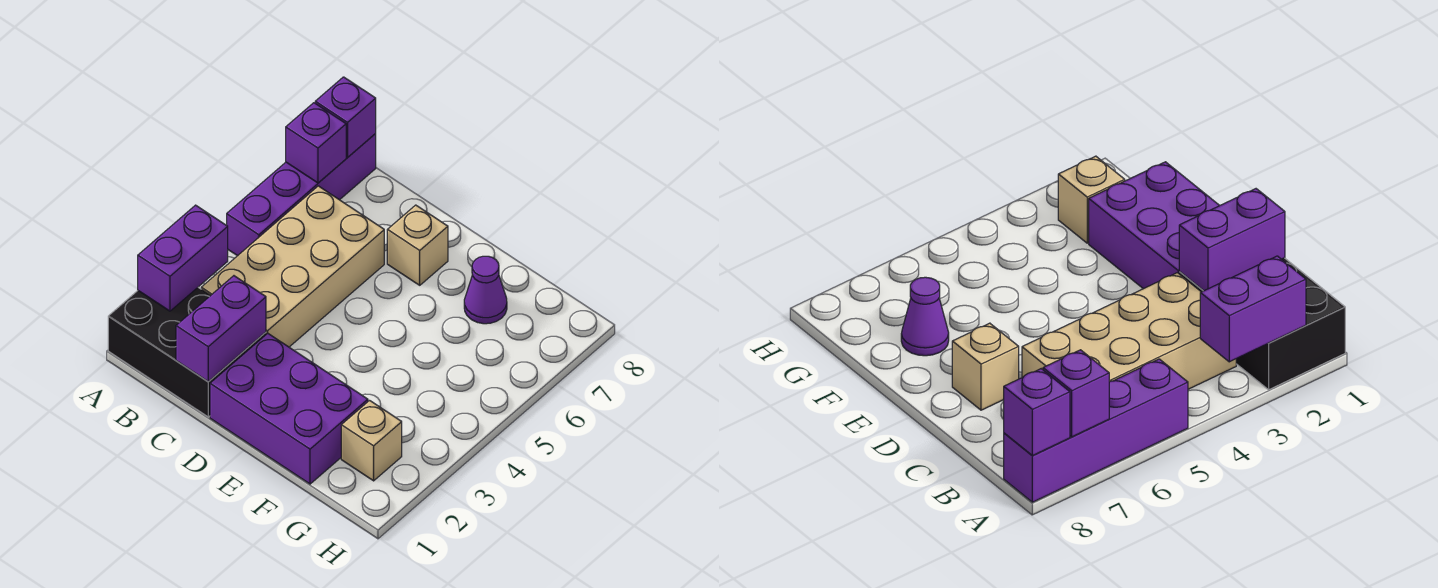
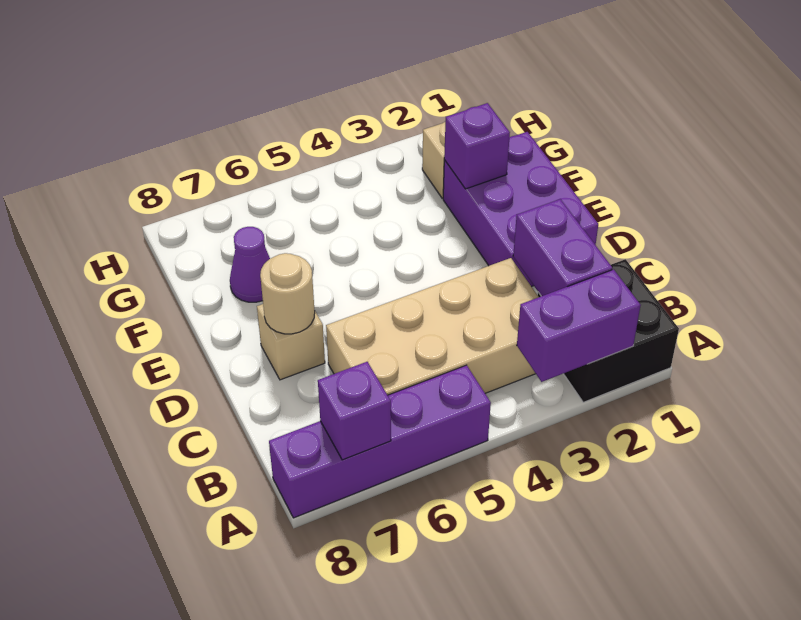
black 2x3 brick [108,288,266,417] -> black 2x2 brick [538,259,679,402]
purple 1x1 brick [315,77,376,157] -> purple 1x1 brick moved to [444,103,510,189]
purple 1x2 brick [176,276,266,382] -> purple 1x2 brick turned to [513,199,612,296]
none -> tan 1x1 round brick [260,253,315,334]

